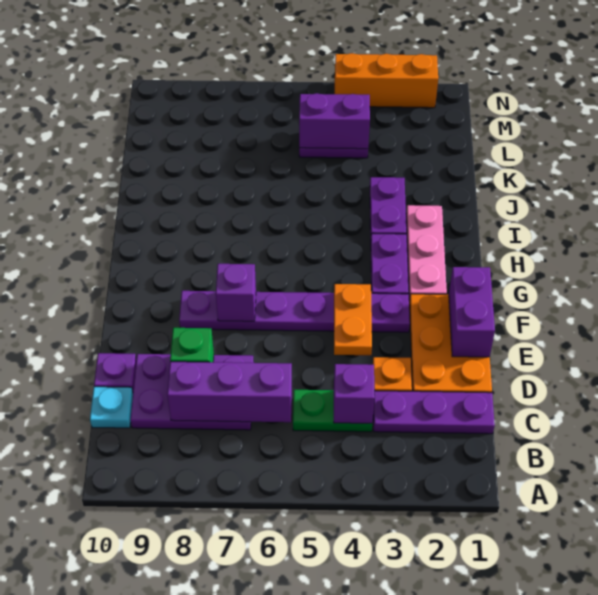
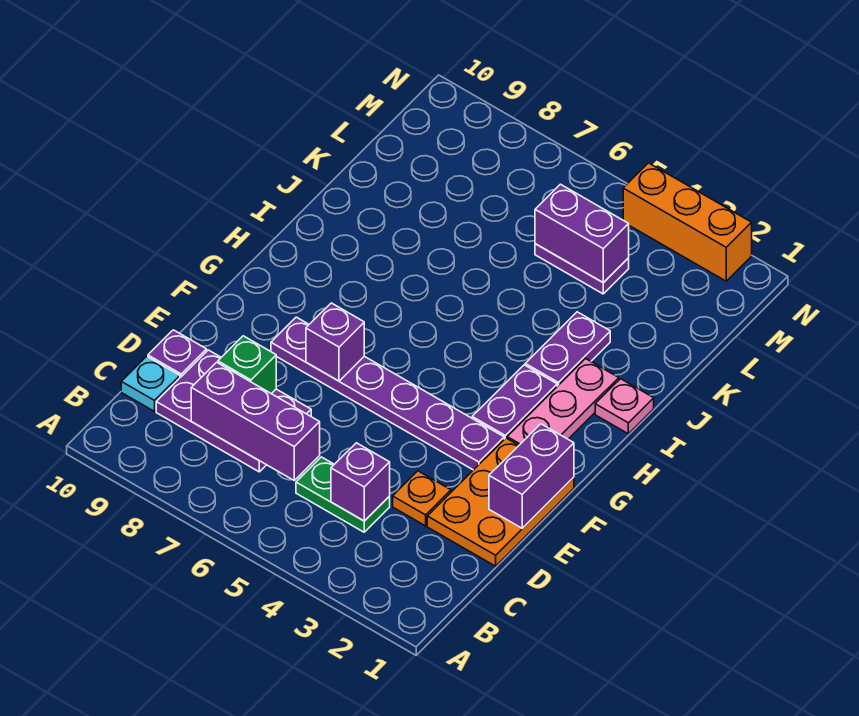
purple 1x3 plate [373,391,495,434] -> none
orange 1x2 plate [334,284,372,355] -> none
none -> pink 1x1 plate [595,379,654,434]

